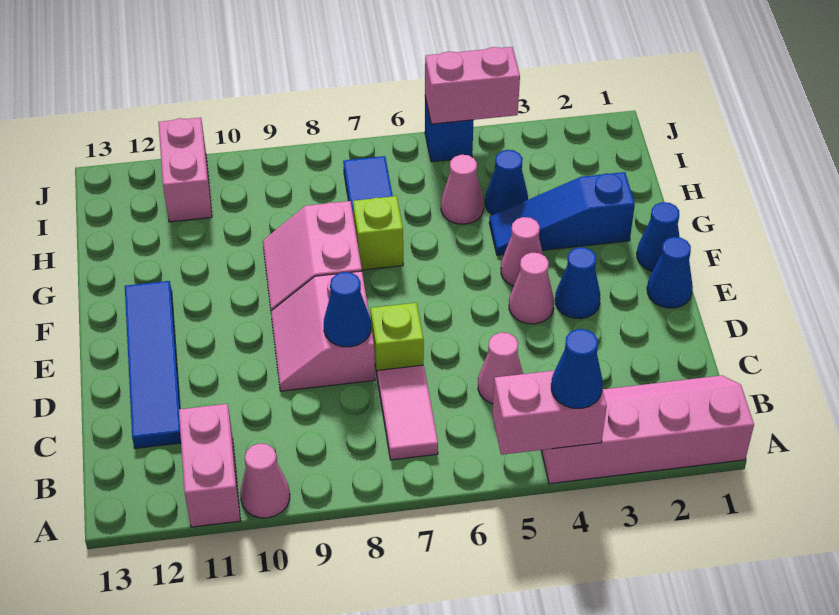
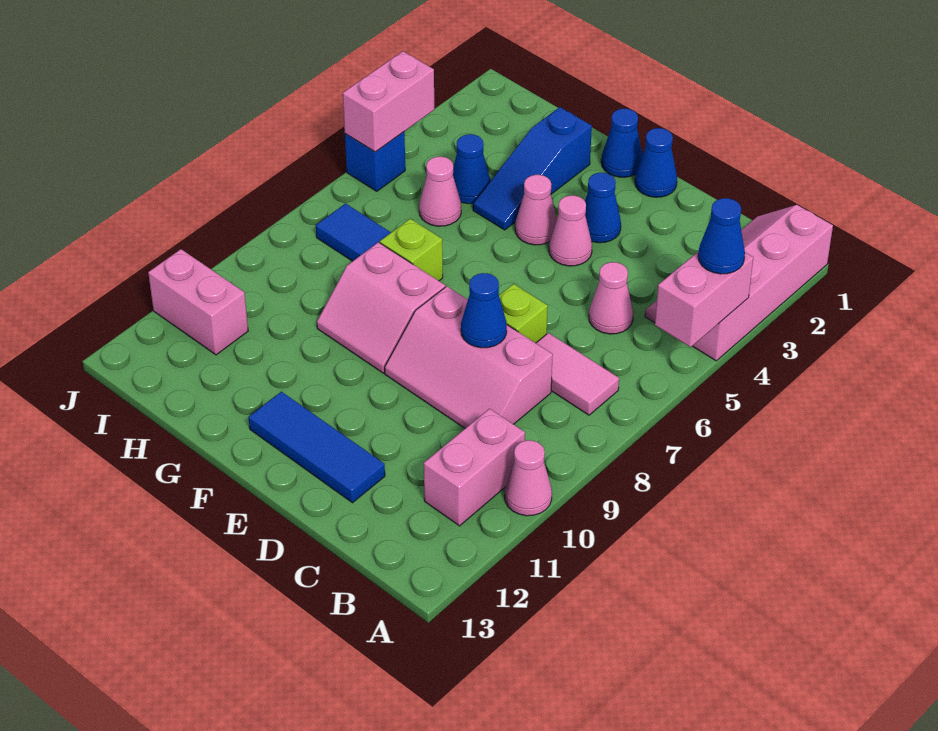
pink 1x2 brick [179,404,240,527] -> pink 1x2 brick turned to [424,409,525,526]
blue 1x4 tile [125,281,181,448] -> blue 1x3 tile [249,392,385,503]
pink 2x2 slope [271,271,375,391] -> pink 2x3 slope [385,286,553,428]

